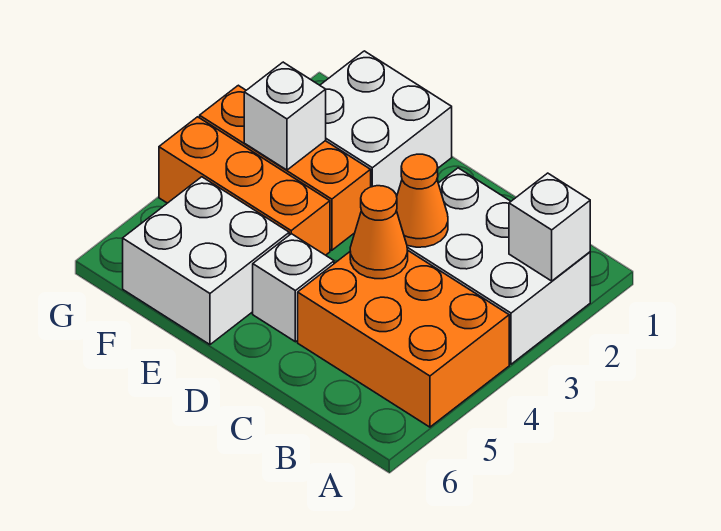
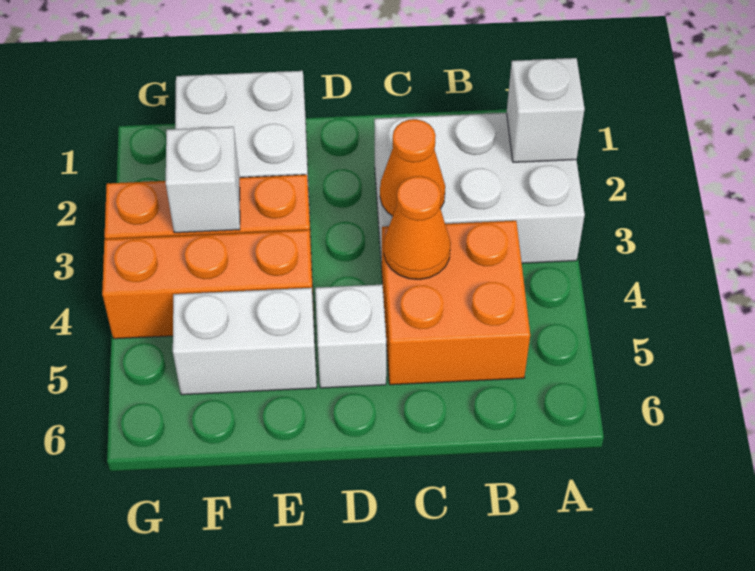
orange 2x3 brick [298,250,509,427] -> orange 2x2 brick [382,221,530,385]
white 2x2 brick [123,177,289,345] -> white 1x2 brick [173,288,317,395]

